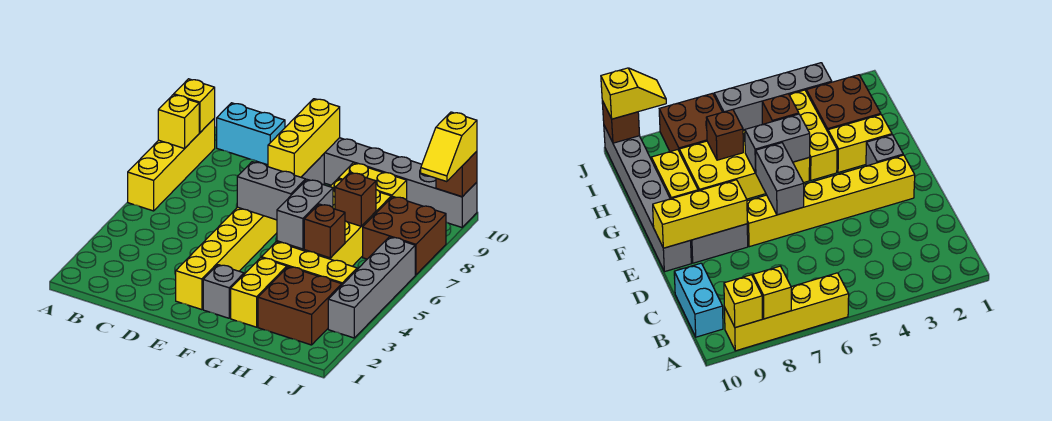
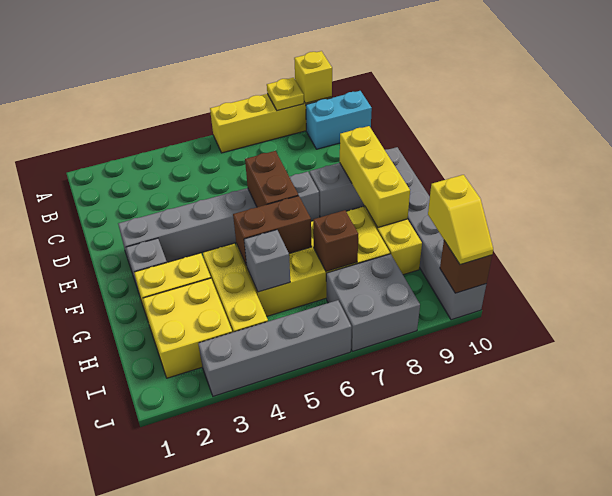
yellow 1x1 brick [158,95,199,149] -> yellow 1x1 plate [267,78,304,111]
cyan 1x2 brick [217,103,285,165] -> cyan 1x2 brick turned to [306,91,372,149]
yellow 1x6 brick [176,207,277,310] -> grey 1x6 brick [118,172,319,268]
grey 1x2 brick [237,162,306,220] -> brown 1x2 brick [245,151,298,207]
yellow 1x3 brick [268,99,340,177] -> yellow 1x3 brick turned to [340,126,410,227]
grey 1x2 brick [277,180,333,249] -> brown 1x2 brick [233,196,312,266]
brown 2x2 brick [258,267,342,345] -> yellow 2x2 brick [143,278,232,378]
brown 1x1 brick [304,204,345,258] -> grey 1x1 brick [244,230,290,292]
brown 2x2 brick [363,196,446,275] -> grey 2x2 brick [326,254,420,352]
yellow 1x2 slope [421,112,477,182] -> yellow 1x2 slope turned to [428,175,493,265]

